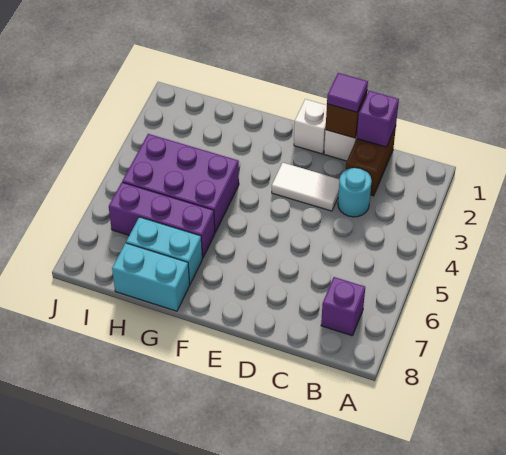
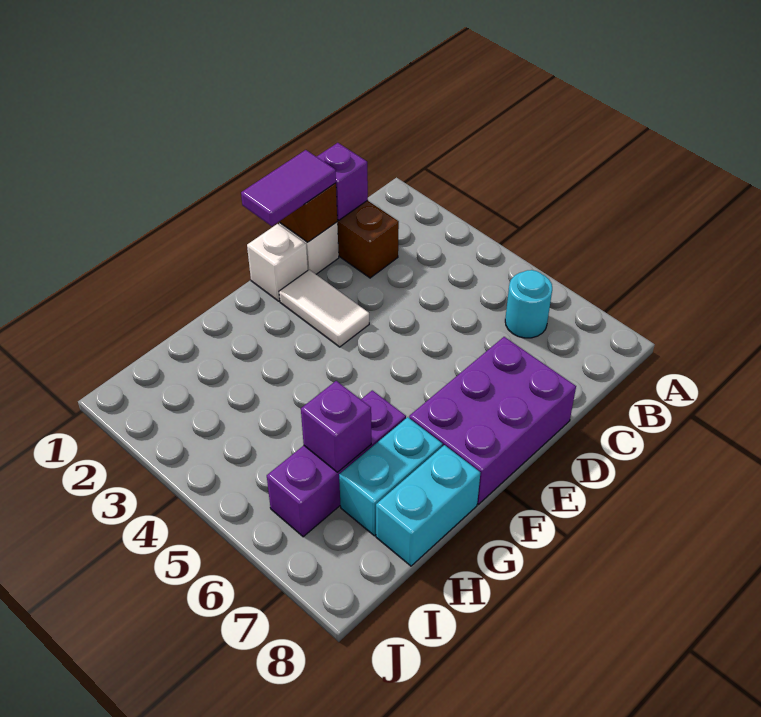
purple 1x1 brick [321,277,365,336] -> purple 1x1 brick moved to [301,381,371,472]
cyan 1x1 round brick [338,168,372,217] -> cyan 1x1 round brick moved to [505,270,552,338]
purple 1x1 tile [327,73,368,112] -> purple 1x2 tile [241,150,336,226]
white 1x2 tile [272,163,340,211] -> white 1x2 tile turned to [279,270,369,347]
purple 2x3 brick [122,134,239,232] -> purple 2x3 brick moved to [409,337,576,504]

